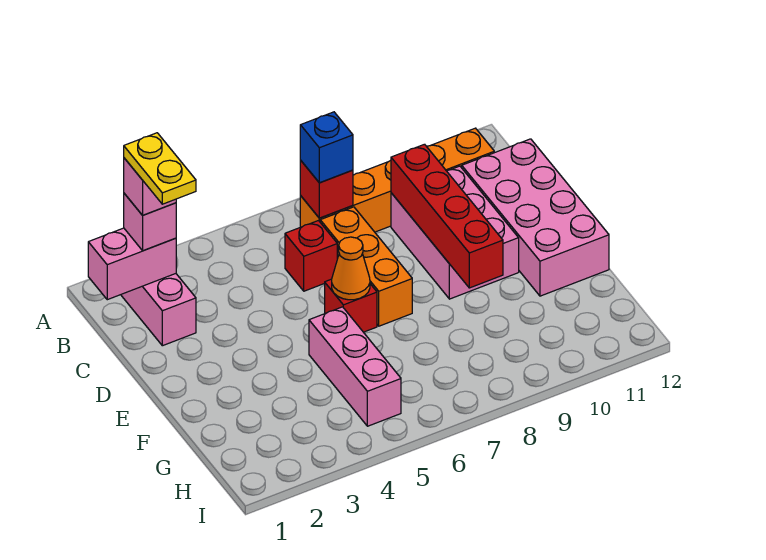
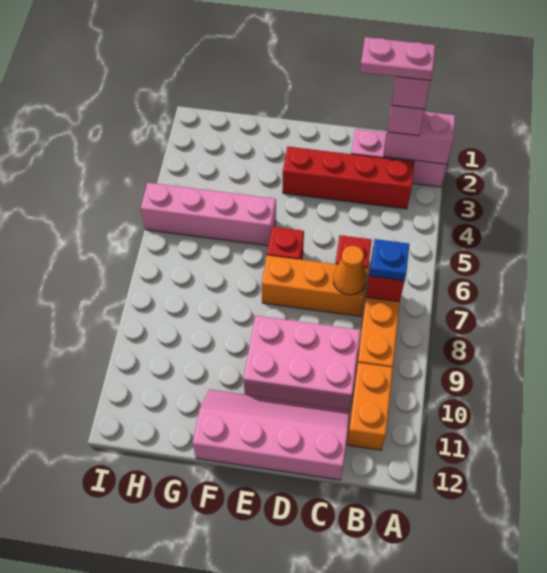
pink 1x2 brick [88,228,176,300] -> pink 1x2 brick turned to [384,112,455,164]
yellow 1x2 plate [124,133,196,204] -> pink 1x2 plate [360,37,435,81]
blue 1x1 brick [300,112,353,183] -> blue 1x1 plate [370,239,409,281]
red 1x4 brick [391,144,503,288] -> red 1x4 brick moved to [283,147,414,209]
pink 2x4 brick [462,139,609,296] -> pink 2x4 slope [193,389,350,480]
orange 1x1 cone [332,237,370,300] -> orange 1x1 cone moved to [333,246,367,295]
pink 1x3 brick [309,307,401,426] -> pink 1x4 brick [141,183,276,246]

